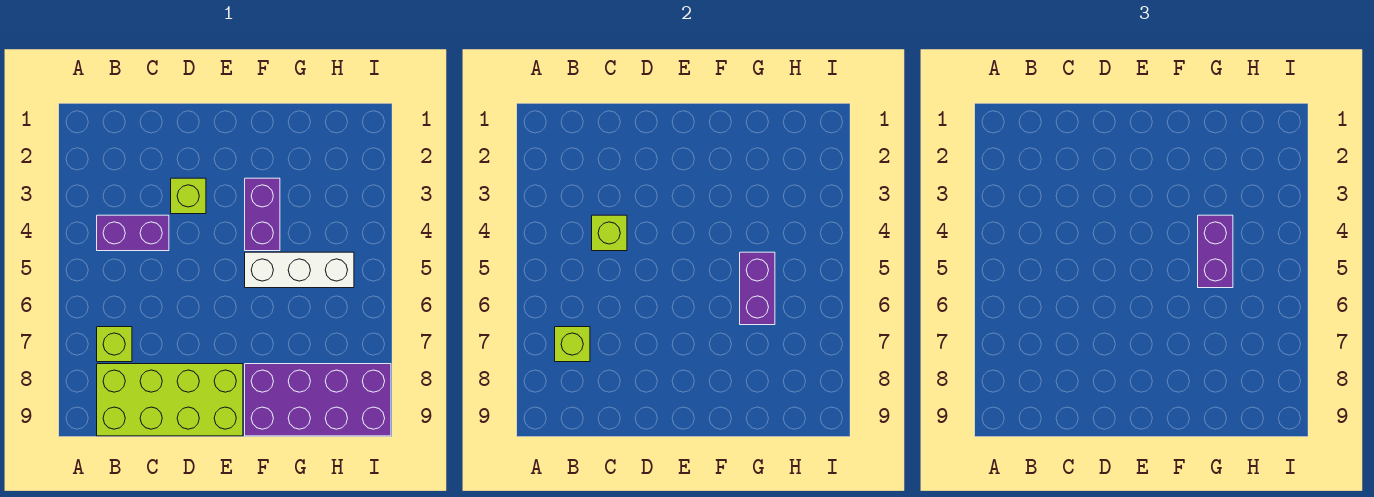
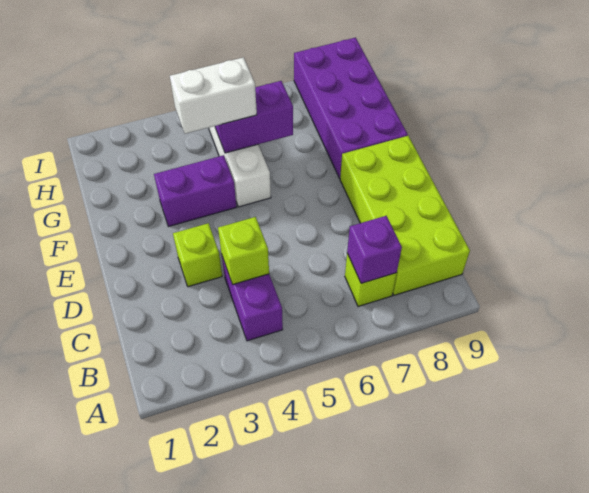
lime 1x1 brick [555,327,590,362] -> purple 1x1 brick [347,216,402,283]
purple 1x2 brick [1198,215,1233,288] -> white 1x2 brick [170,57,257,134]

